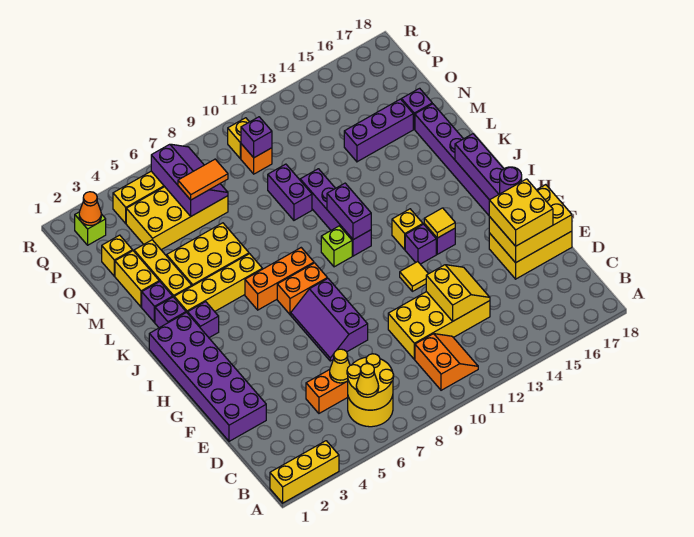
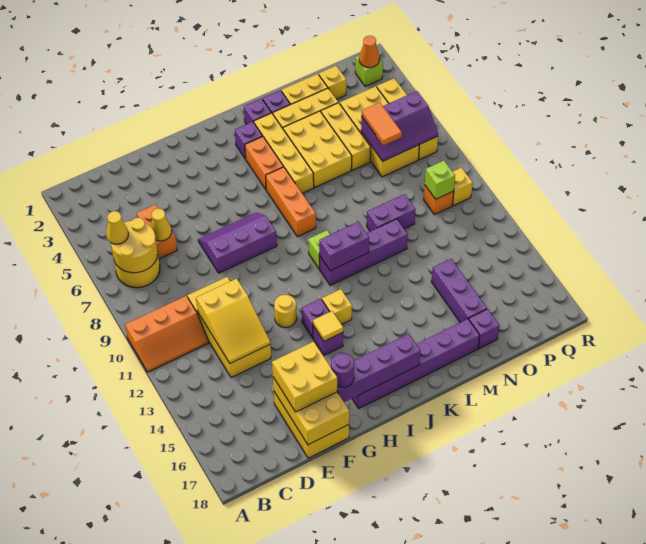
yellow 1x3 brick [270,441,339,503] -> yellow 1x3 brick moved to [321,103,371,170]
orange 2x2 slope [415,334,478,390] -> orange 2x3 slope [125,296,209,372]
yellow 2x2 slope [426,265,490,321] -> yellow 2x3 slope [196,278,270,363]
purple 2x6 brick [149,312,266,441] -> none
yellow 1x1 tile [400,262,428,291] -> yellow 1x1 round brick [274,295,297,328]
orange 1x2 brick [277,263,327,315] -> orange 1x2 brick moved to [245,137,283,189]
purple 1x1 brick [241,117,272,158] -> lime 1x1 brick [425,161,455,199]

